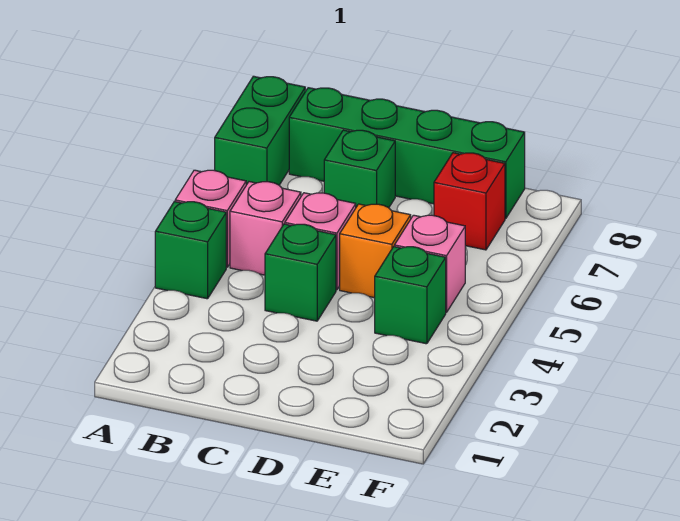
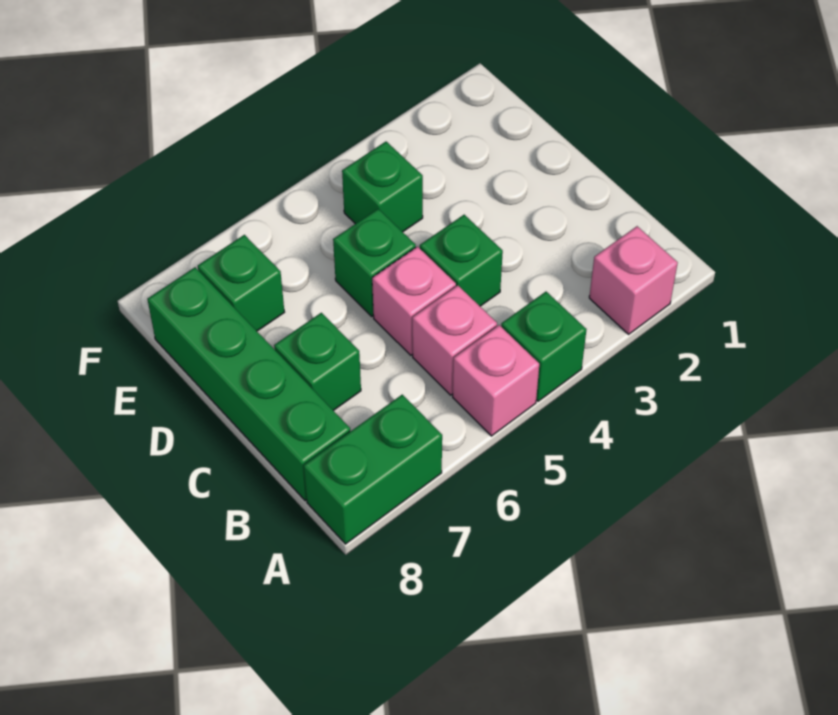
orange 1x1 brick [340,204,411,298] -> green 1x1 brick [333,209,416,316]
pink 1x1 brick [394,215,465,312] -> pink 1x1 brick moved to [589,226,678,334]
red 1x1 brick [434,153,505,250] -> green 1x1 brick [198,235,284,331]

